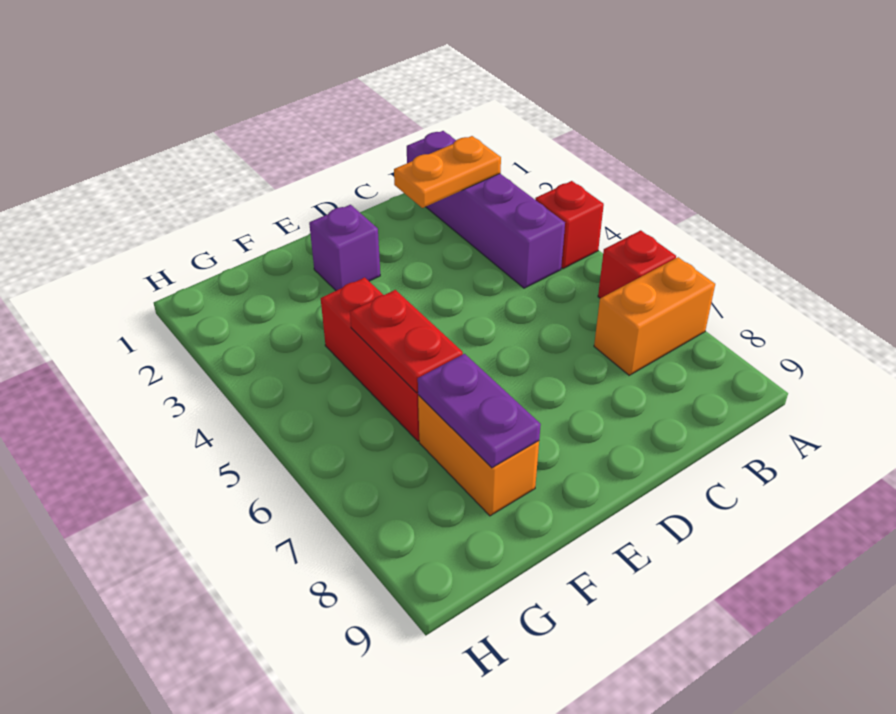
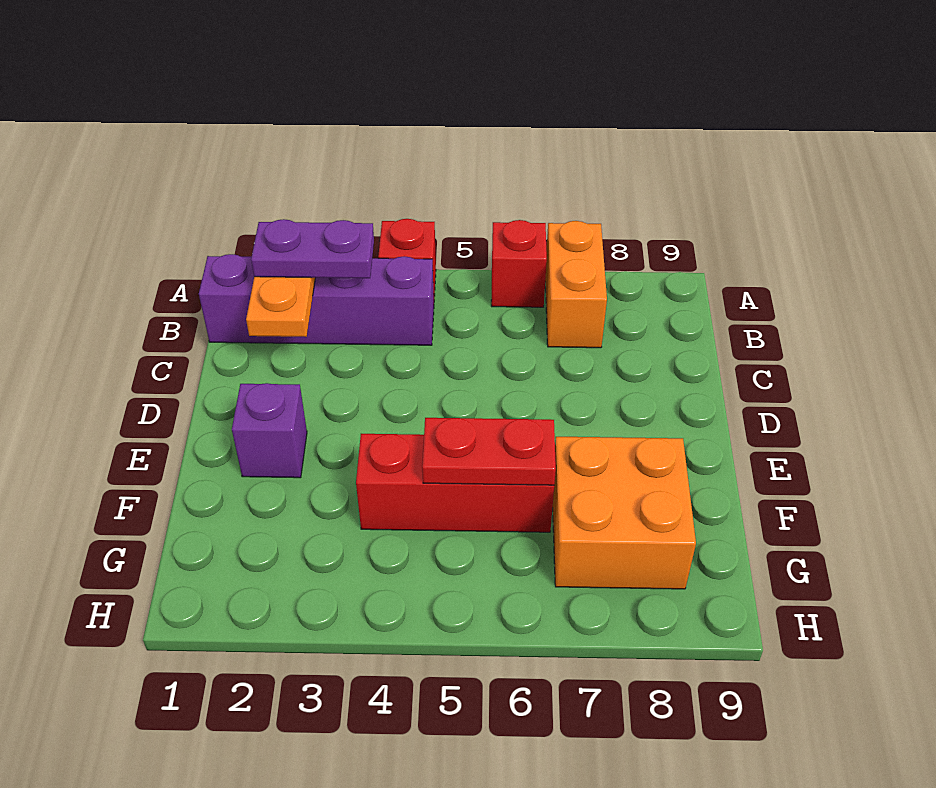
orange 1x2 brick [418,395,539,516] -> orange 2x2 brick [553,437,696,589]
purple 1x2 plate [418,354,541,468] -> purple 1x2 plate moved to [251,219,374,278]

